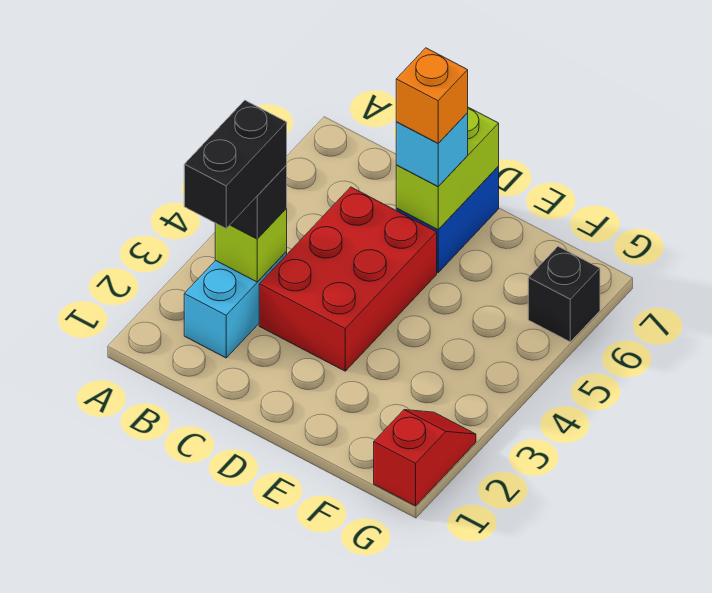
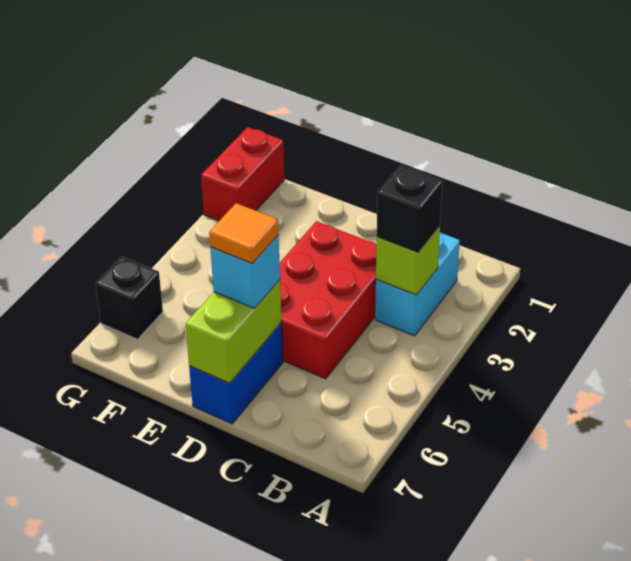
black 1x2 brick [184,100,287,228] -> none
orange 1x1 brick [396,48,468,143] -> orange 1x1 tile [209,203,279,264]
red 1x2 slope [374,410,476,506] -> red 1x2 brick [201,127,284,221]

